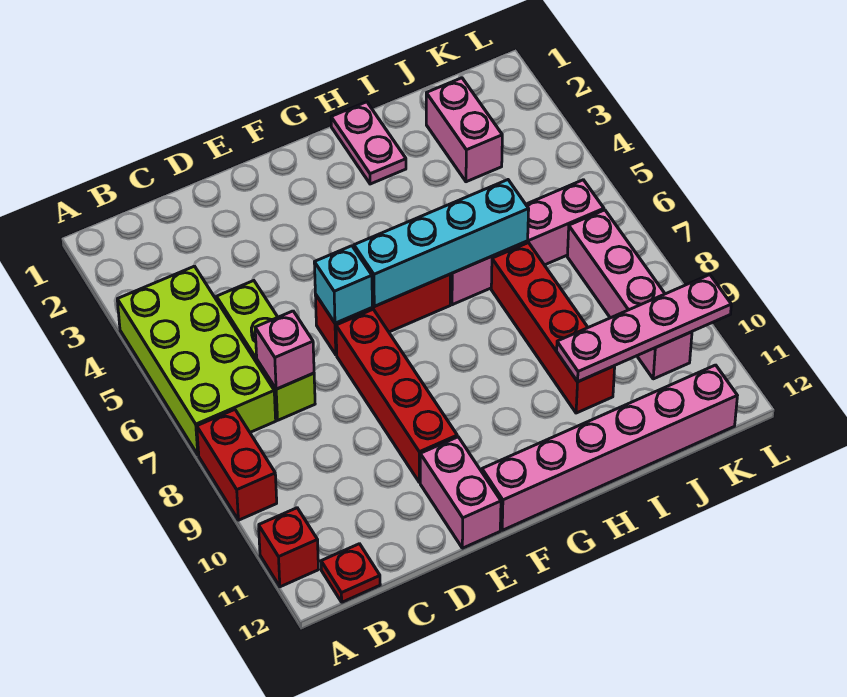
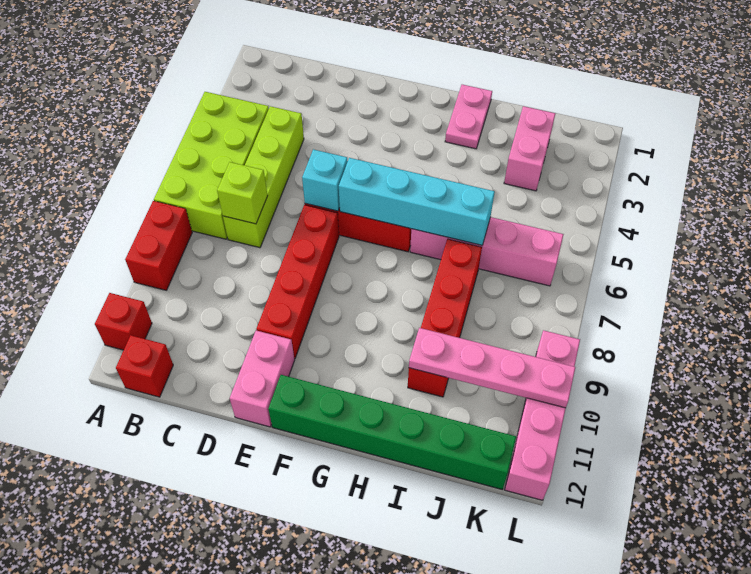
red 1x1 plate [321,544,380,602] -> red 1x1 brick [116,335,173,397]
lime 1x3 brick [216,281,315,420] -> lime 1x4 brick [223,106,304,248]
pink 1x1 brick [255,311,314,389] -> lime 1x1 brick [217,162,268,224]
pink 1x6 brick [482,365,737,530] -> green 1x6 brick [268,375,516,489]
pink 1x4 brick [567,210,692,379] -> pink 1x4 brick moved to [505,330,580,500]

